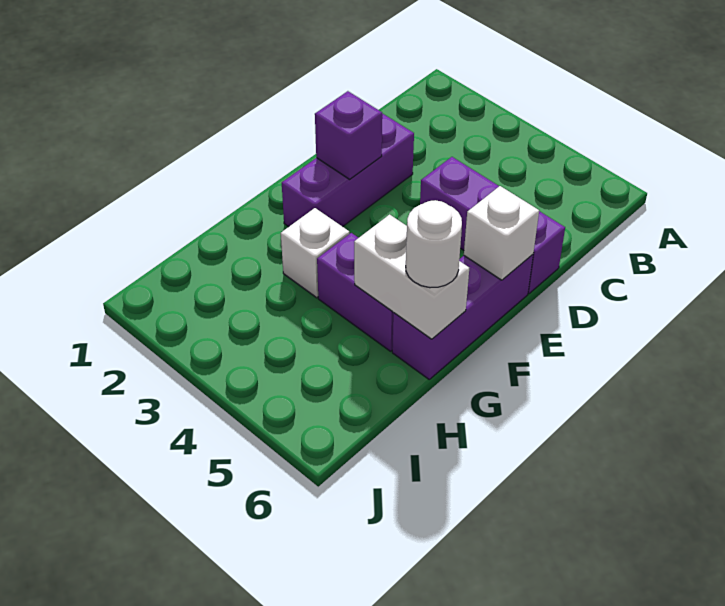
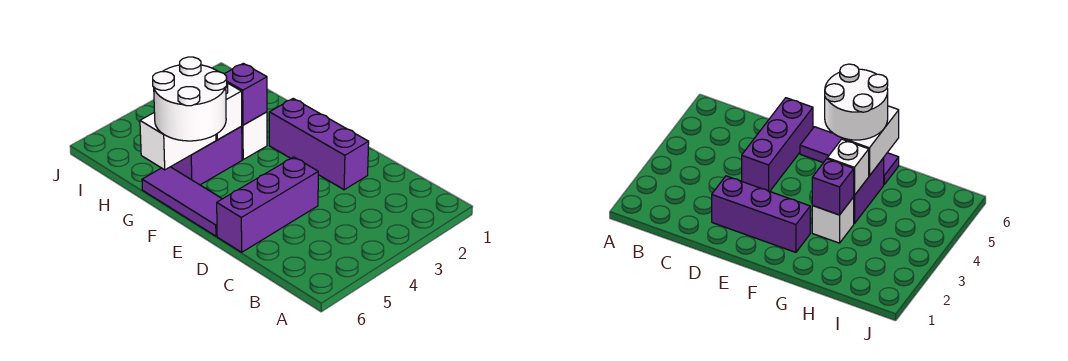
purple 1x1 brick [315,91,382,179] -> purple 1x1 brick moved to [225,63,267,125]
purple 1x3 brick [392,255,533,379] -> purple 1x3 tile [142,167,222,236]
white 1x1 brick [464,186,539,280] -> white 1x1 brick moved to [216,83,242,140]
white 1x1 round brick [406,200,462,288] -> white 2x2 round brick [153,57,227,141]

